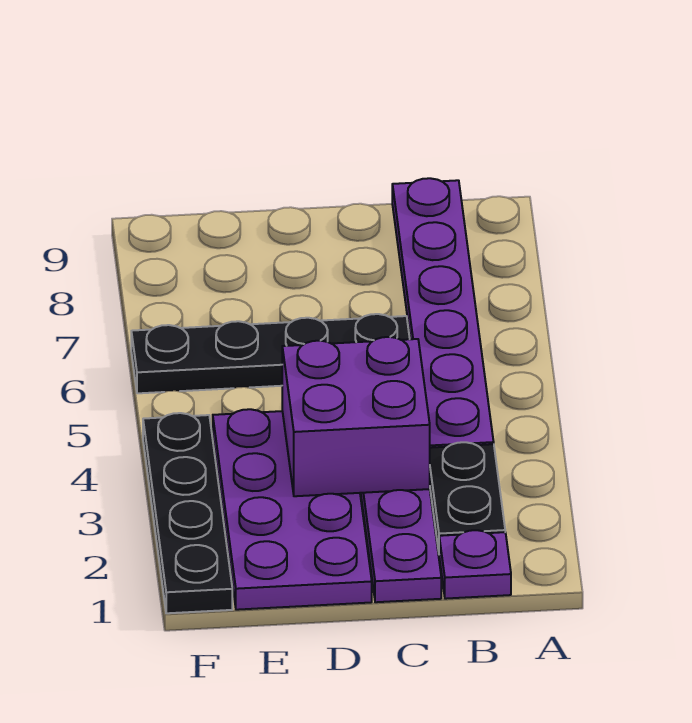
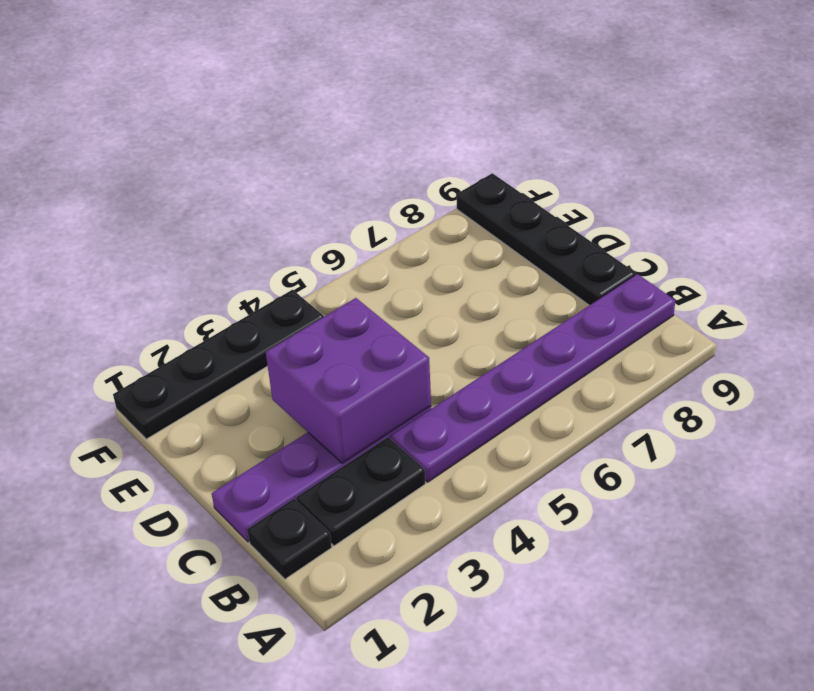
purple 1x1 plate [439,530,511,599] -> black 1x1 plate [247,499,332,579]
black 1x4 plate [131,314,410,393] -> black 1x4 plate moved to [456,173,636,305]
purple 2x4 plate [213,409,372,610] -> none

